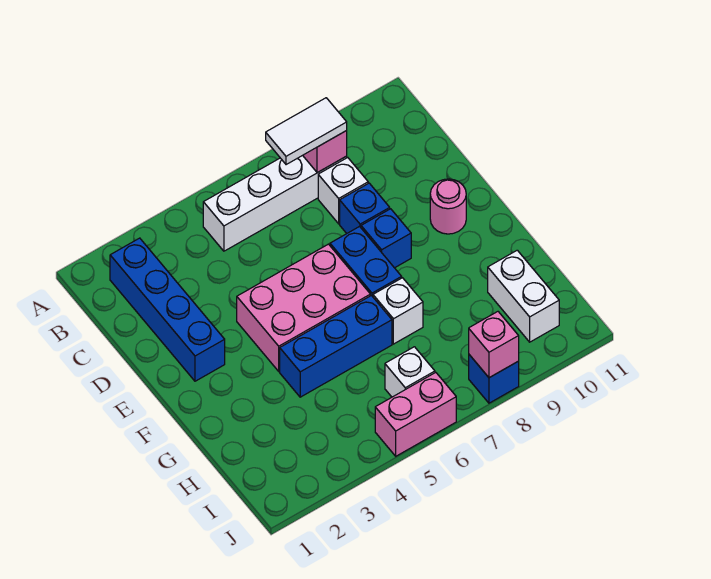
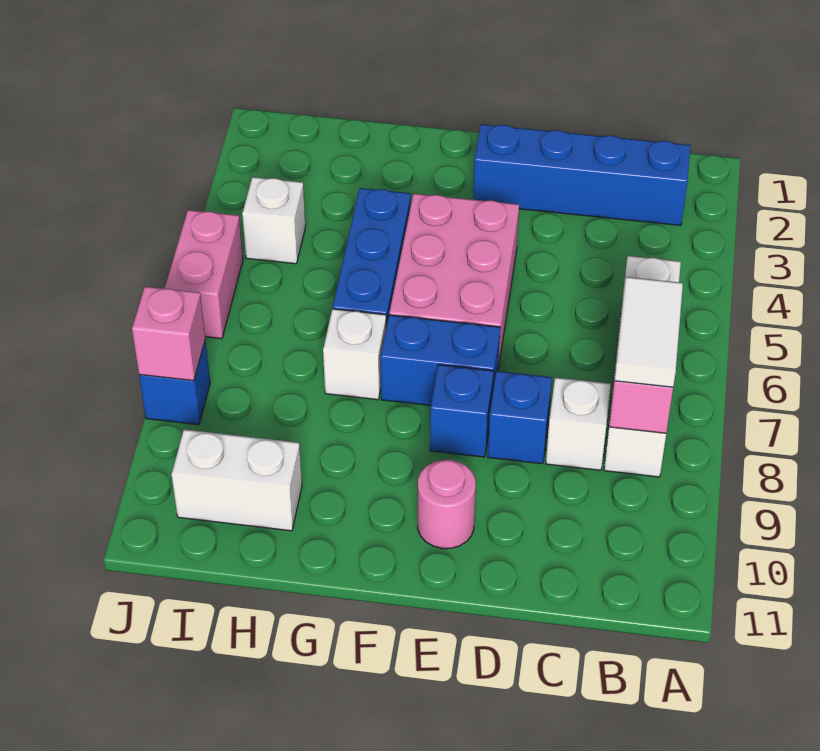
white 1x1 brick [385,347,435,397] -> white 1x1 brick moved to [242,177,305,264]

